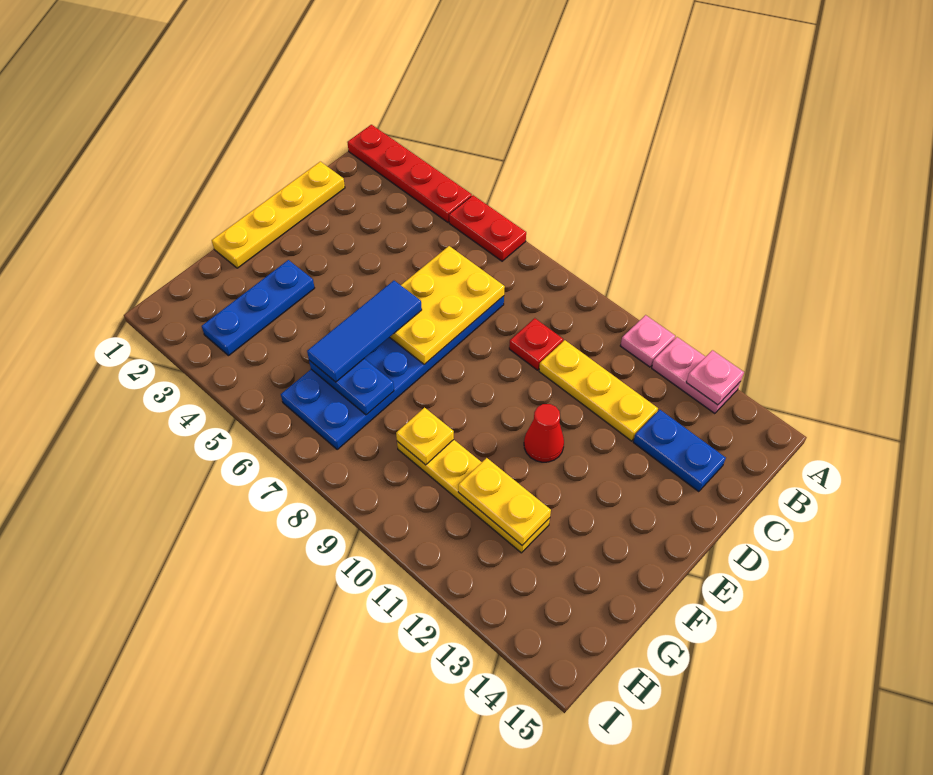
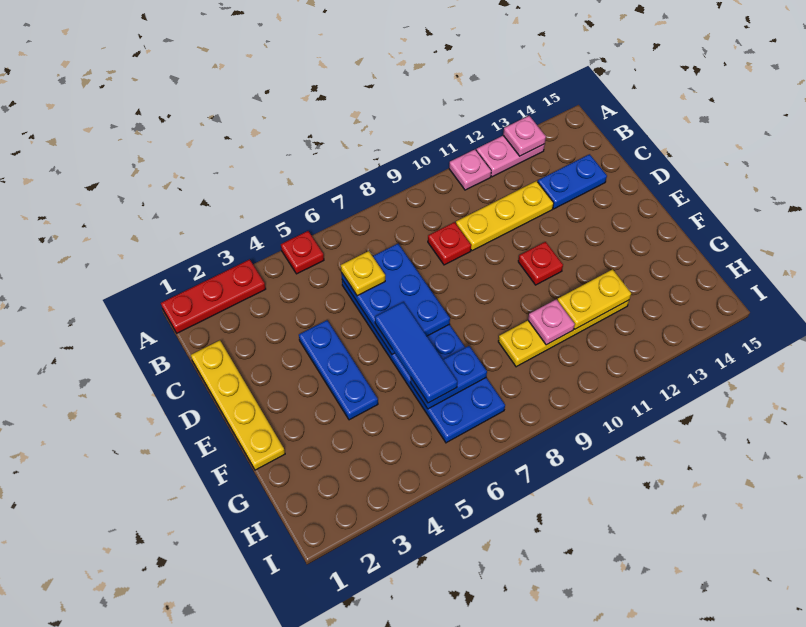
red 1x4 plate [347,125,472,222] -> red 1x3 plate [161,259,266,333]
red 1x2 plate [449,195,526,261] -> red 1x1 plate [281,231,324,274]
yellow 2x3 plate [390,246,505,364] -> blue 2x3 plate [341,244,450,354]
red 1x1 cone [524,404,564,462] -> red 1x1 plate [518,242,563,285]
blue 1x3 plate [202,260,314,356] -> blue 1x3 plate moved to [299,320,378,420]
yellow 1x1 plate [396,408,454,465] -> yellow 1x1 plate moved to [341,251,385,296]
none -> pink 1x1 plate [528,299,575,345]

